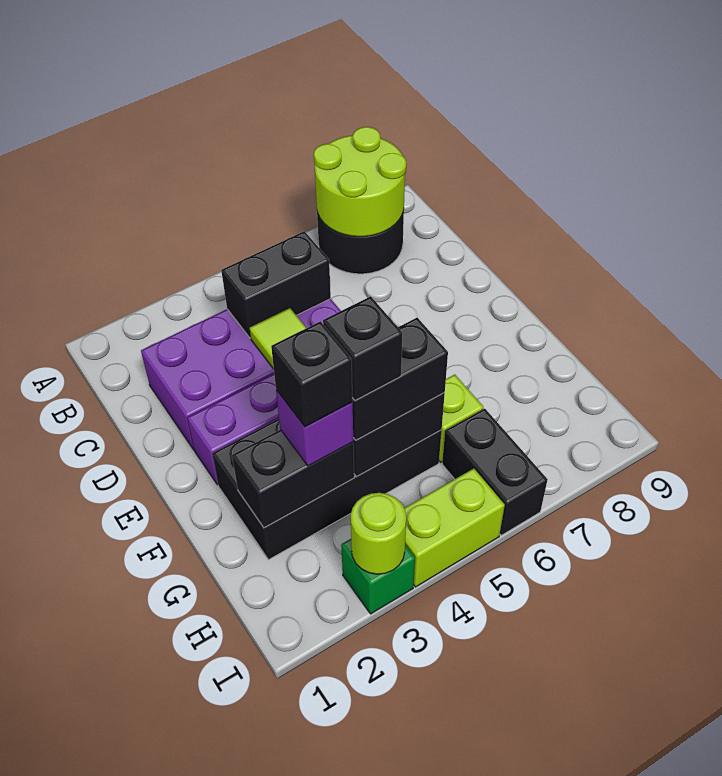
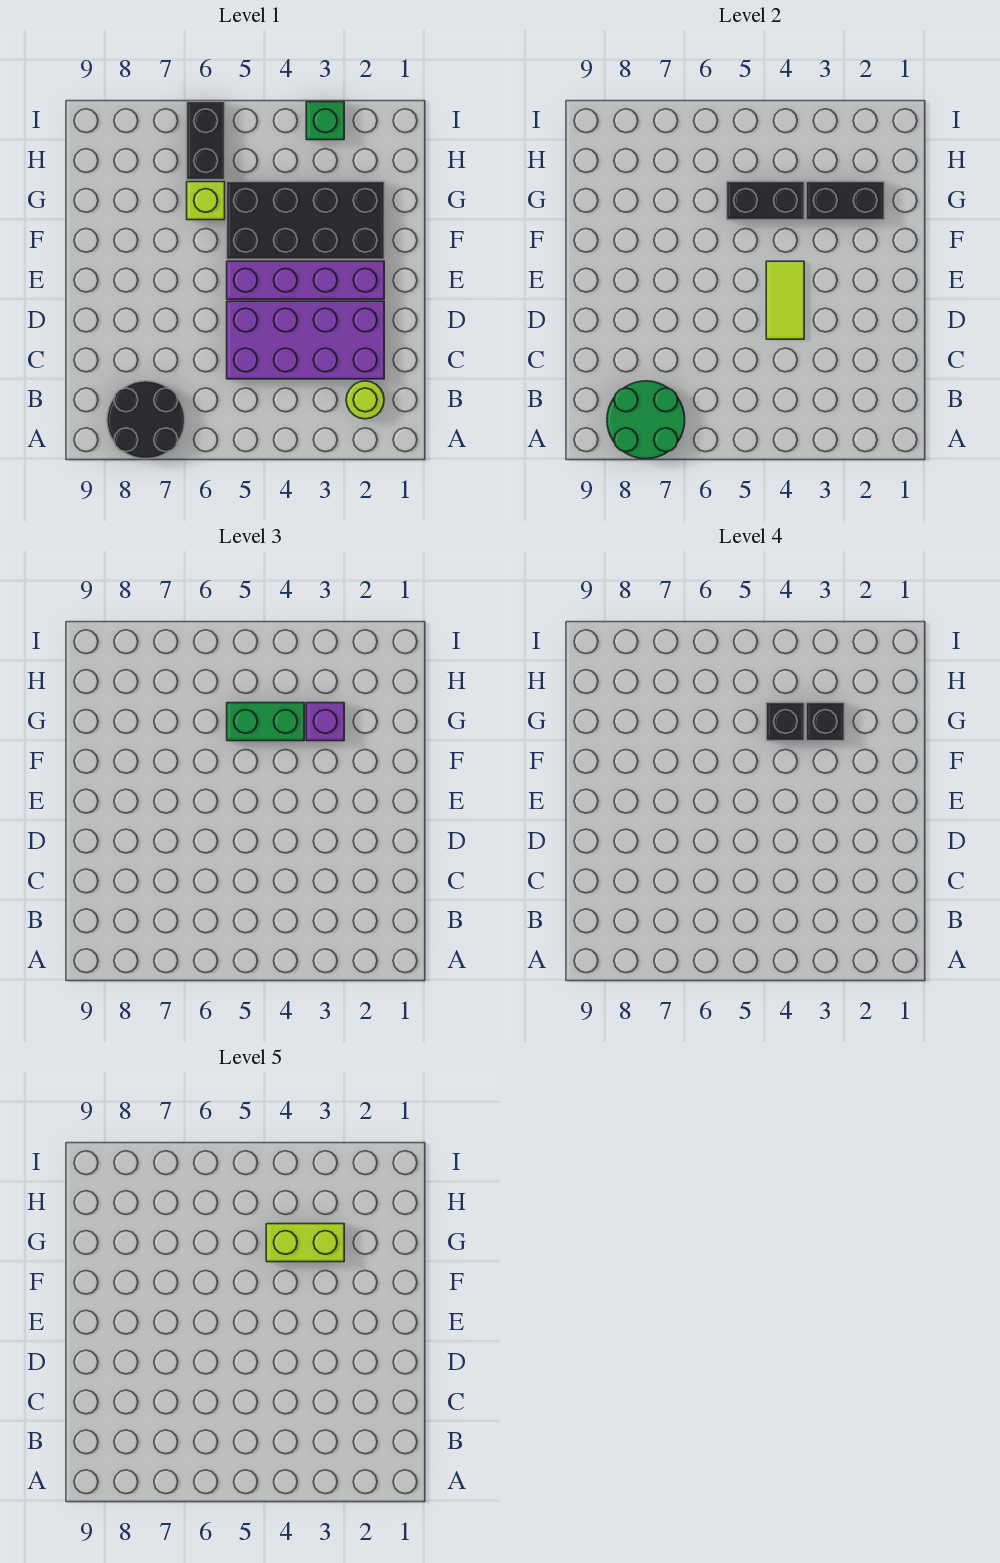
lime 2x2 round brick [314,127,406,237] -> green 2x2 round brick [607,381,685,459]
black 1x2 brick [221,231,331,338] -> none
black 1x2 brick [352,318,448,440] -> green 1x2 brick [227,703,304,741]
lime 1x1 round brick [351,493,406,574] -> lime 1x1 round brick moved to [346,381,384,419]
lime 1x2 brick [404,468,505,587] -> lime 1x2 brick moved to [266,1224,344,1262]

